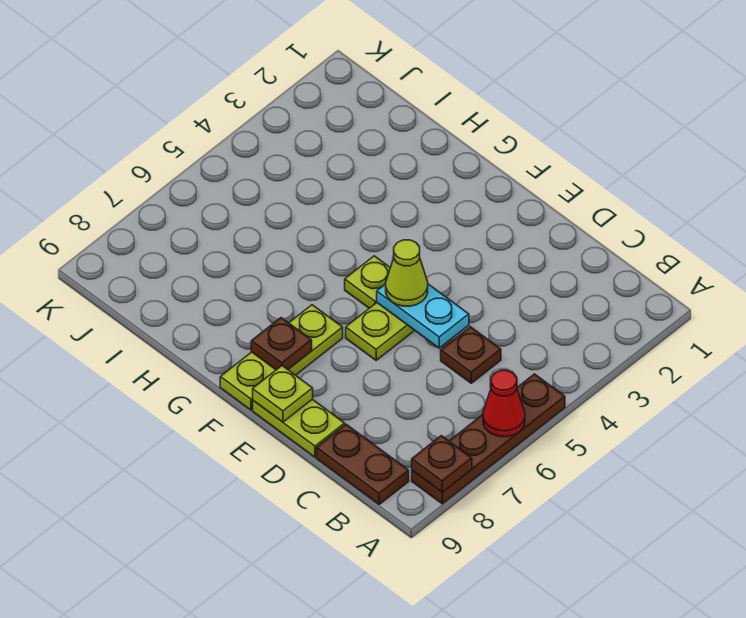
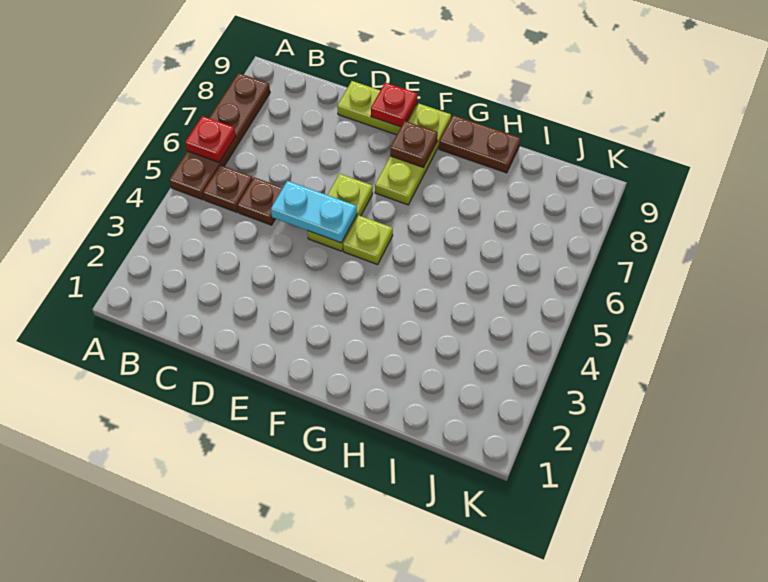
red 1x1 cone [483,370,525,437] -> red 1x1 plate [185,116,236,162]
brown 1x1 plate [412,436,472,492] -> brown 1x1 plate moved to [203,165,253,212]
brown 1x2 plate [317,424,409,504] -> brown 1x2 plate moved to [439,115,520,173]
lime 1x1 cone [386,240,428,306] -> none
lime 1x1 plate [253,366,313,422] -> red 1x1 plate [371,83,417,127]

